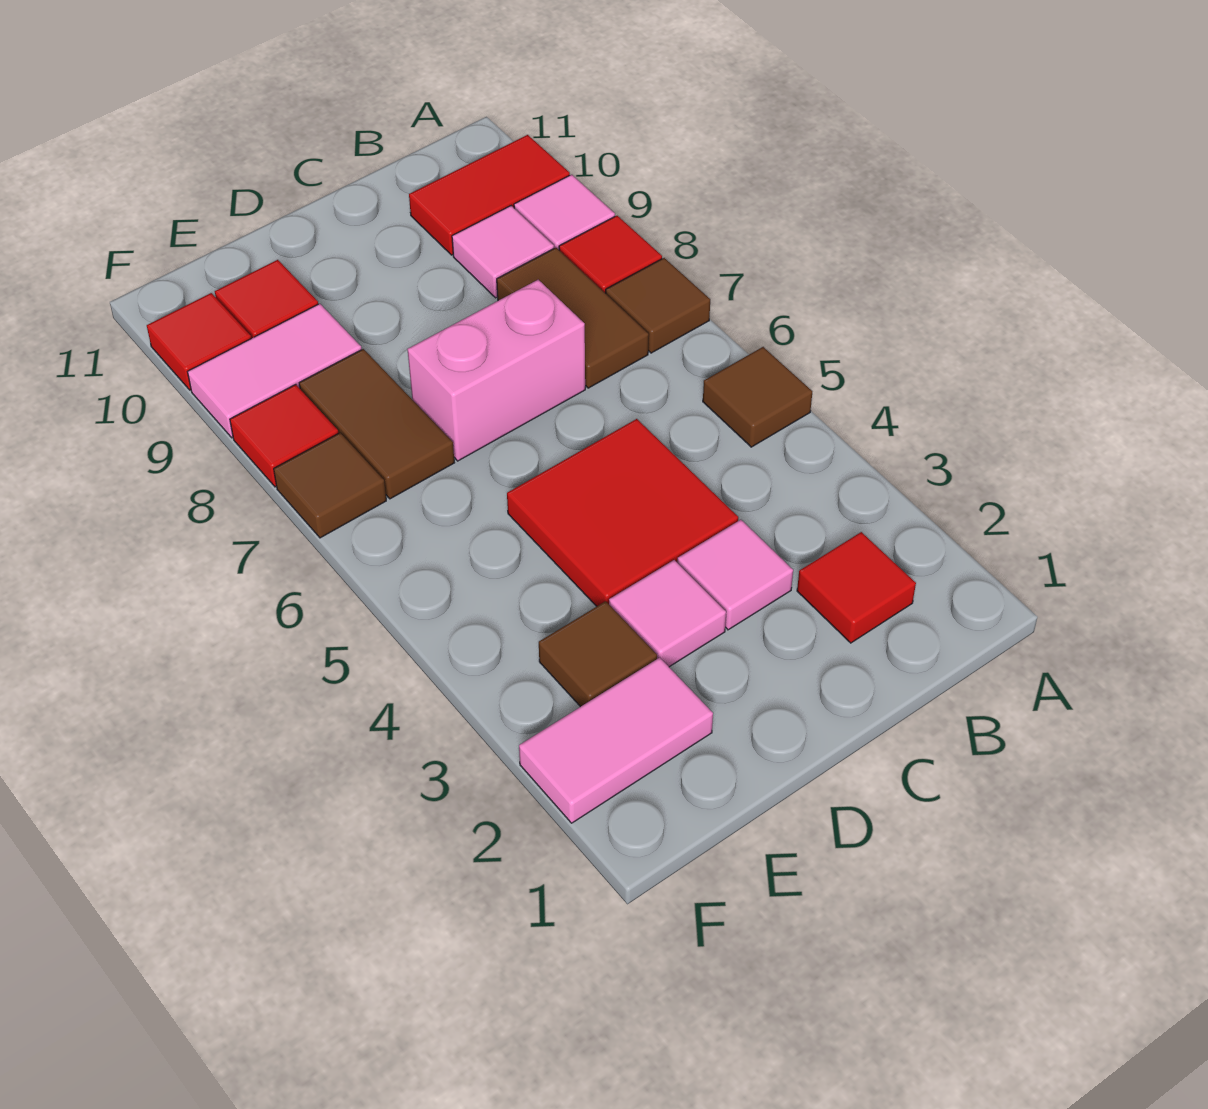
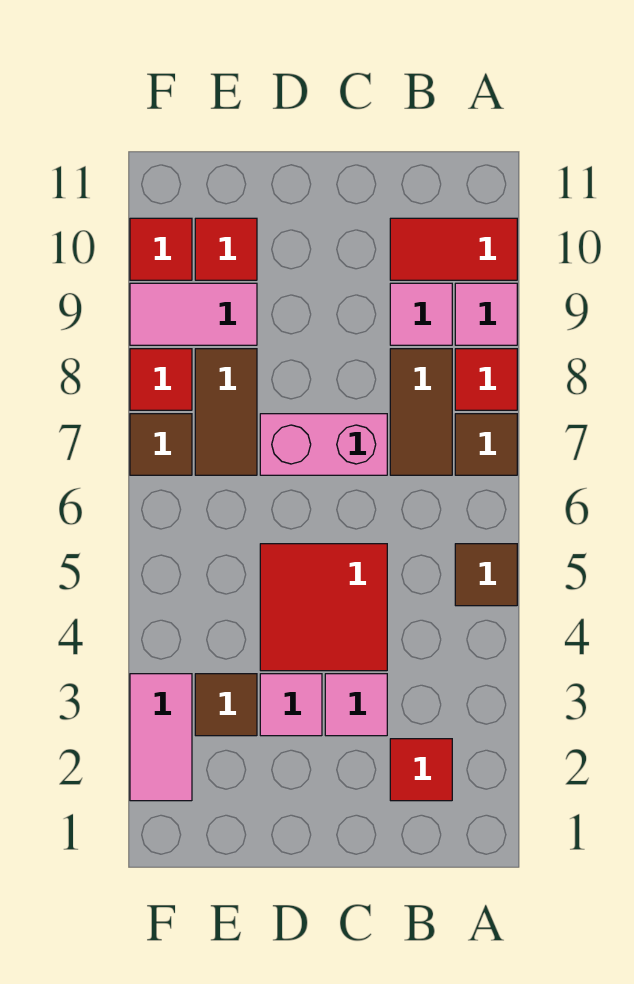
pink 1x2 tile [519,658,713,823] -> pink 1x2 tile turned to [130,674,192,801]

